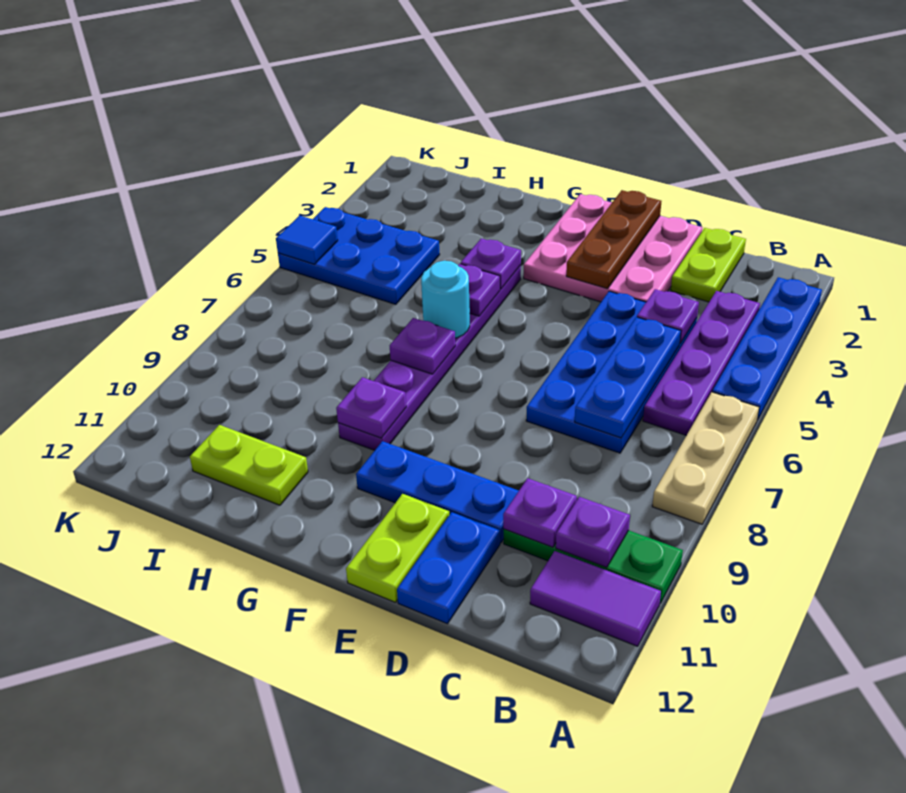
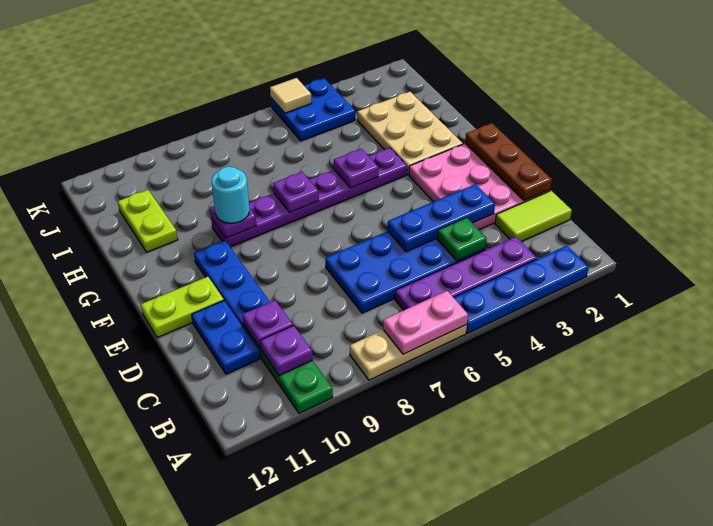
none -> pink 1x2 plate [383,291,468,354]
purple 1x2 tile [530,551,661,646] -> none
lime 1x2 plate [671,228,746,302] -> lime 1x2 tile [495,191,572,242]
purple 1x1 plate [637,289,699,344] -> green 1x1 plate [437,217,487,261]
blue 1x3 plate [575,317,681,438] -> blue 1x3 plate moved to [388,184,495,252]
blue 1x2 plate [397,512,500,624] -> blue 1x2 plate turned to [192,300,260,374]
brown 1x3 plate [566,190,661,289] -> brown 1x3 plate turned to [465,123,552,201]
none -> tan 2x3 plate [357,92,463,175]
purple 1x1 plate [461,238,521,289] -> none
cyan 1x1 round brick [421,261,470,338] -> cyan 1x1 round brick moved to [212,166,249,223]
blue 2x3 plate [278,207,440,304] -> blue 2x2 plate [271,78,355,141]
blue 1x1 tile [276,216,338,264] -> tan 1x1 tile [270,78,312,113]

